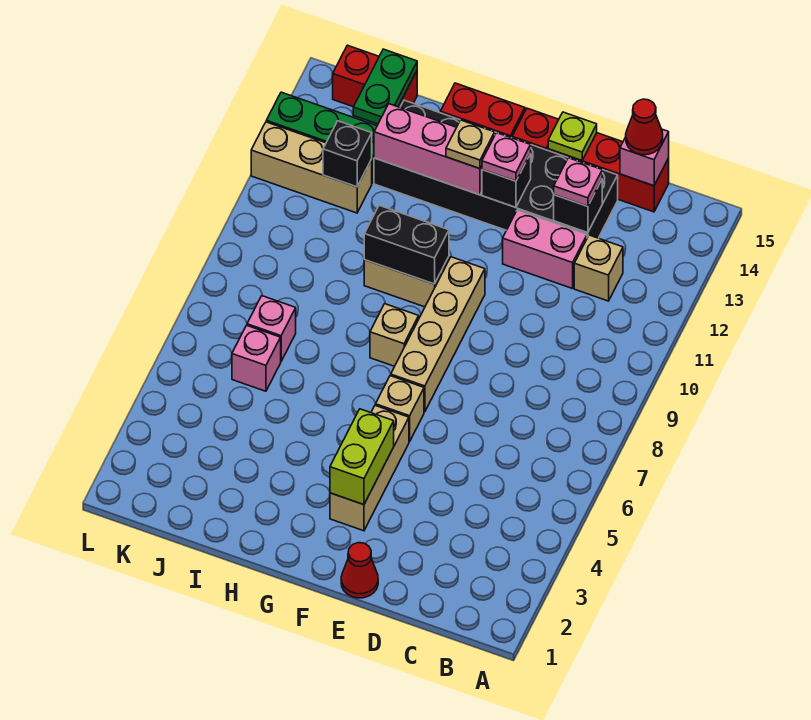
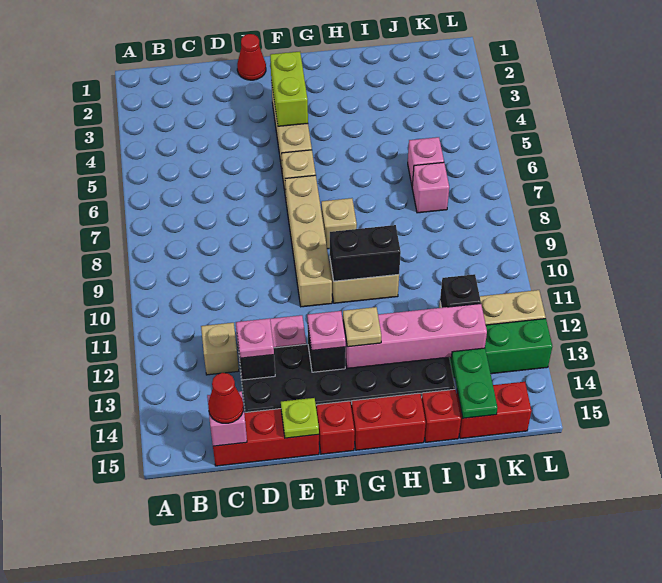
pink 1x3 brick [374,104,482,195] -> pink 1x4 brick [343,304,487,369]
none -> red 1x1 brick [422,389,461,442]

